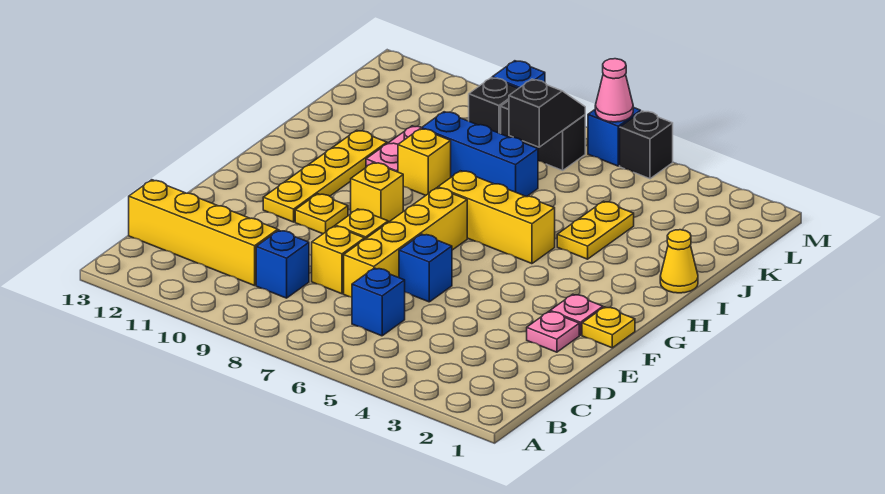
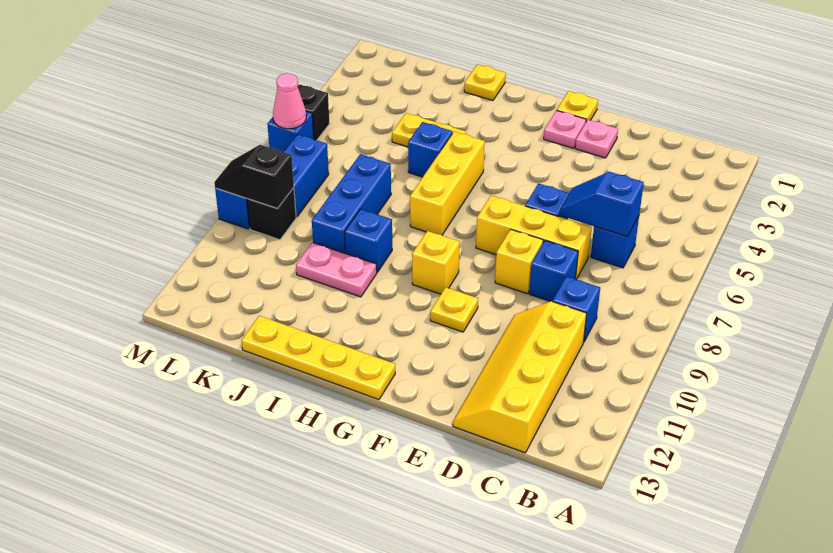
none -> blue 1x2 slope [559,172,644,237]
yellow 1x4 brick [344,188,467,297] -> yellow 1x3 brick [476,196,592,279]
yellow 1x1 brick [312,226,365,294] -> blue 1x1 brick [529,240,578,302]
yellow 1x4 plate [263,130,387,222] -> yellow 1x4 plate moved to [241,316,395,400]
yellow 1x1 cone [660,230,698,293] -> yellow 1x1 plate [464,64,506,101]
none -> blue 1x1 brick [408,122,453,177]
yellow 1x1 brick [398,129,451,196] -> blue 1x1 brick [345,209,392,272]
black 1x2 slope [509,79,585,147] -> black 1x2 slope moved to [214,145,294,208]
black 1x2 brick [501,101,585,170] -> blue 1x2 brick [284,134,329,217]

